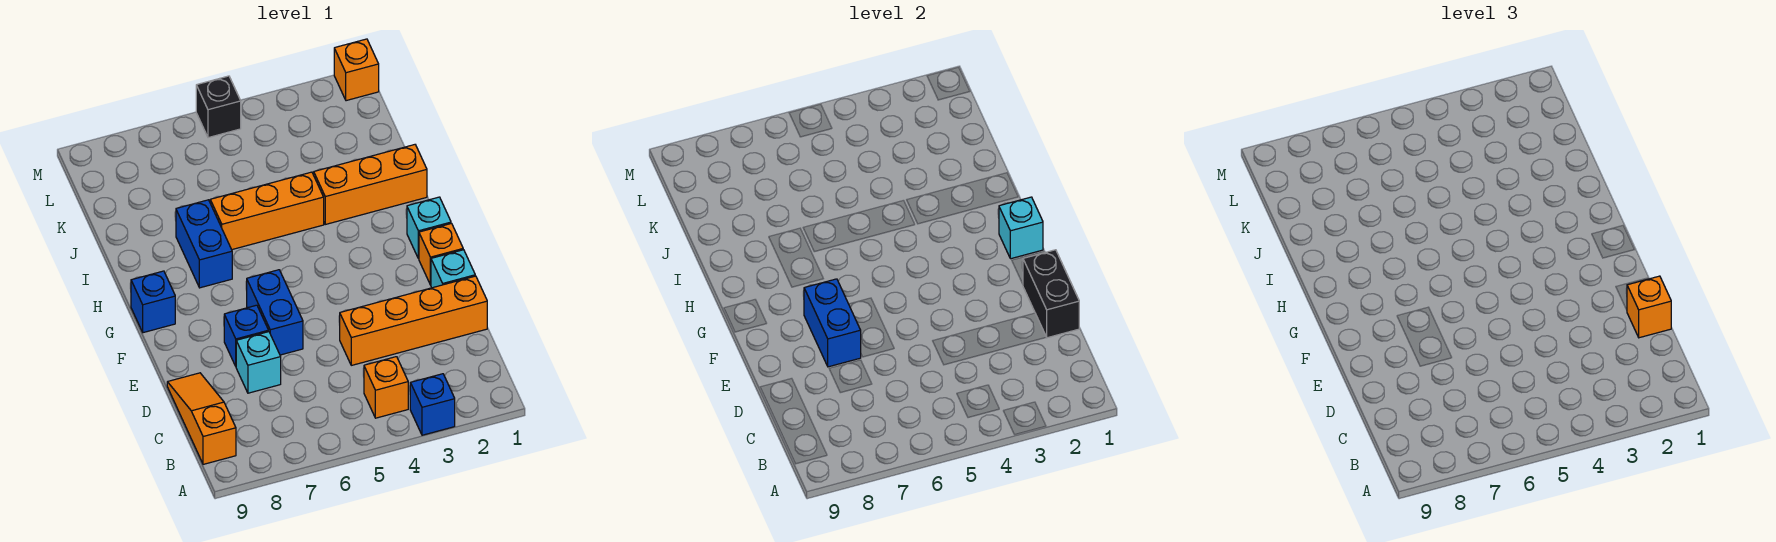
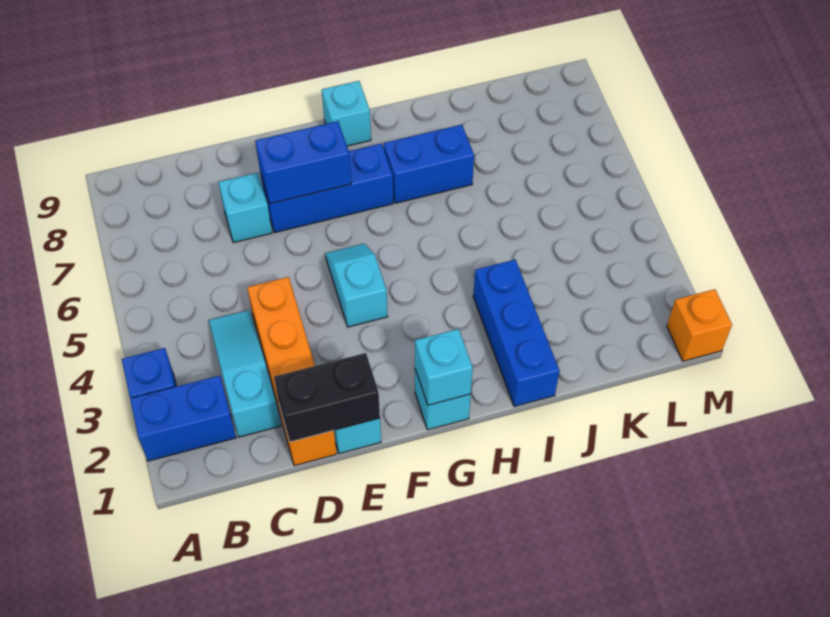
orange 1x1 brick [364,357,408,418] -> none
orange 1x3 slope [167,373,236,464] -> none
none -> cyan 1x3 slope [209,310,281,437]
orange 1x1 brick [1627,276,1671,338] -> none
blue 1x2 brick [247,270,303,355] -> blue 1x2 brick moved to [130,376,236,461]
blue 1x1 brick [224,305,269,366] -> blue 1x3 brick [260,144,393,233]
orange 1x1 brick [419,223,463,285] -> none
none -> cyan 1x2 slope [325,244,388,327]
blue 1x1 brick [131,271,175,333] -> cyan 1x1 brick [322,81,371,146]
orange 1x3 brick [313,145,427,224] -> blue 1x3 brick [473,260,559,407]
orange 1x3 brick [210,172,324,250] -> none
black 1x1 brick [196,76,241,138] -> none

